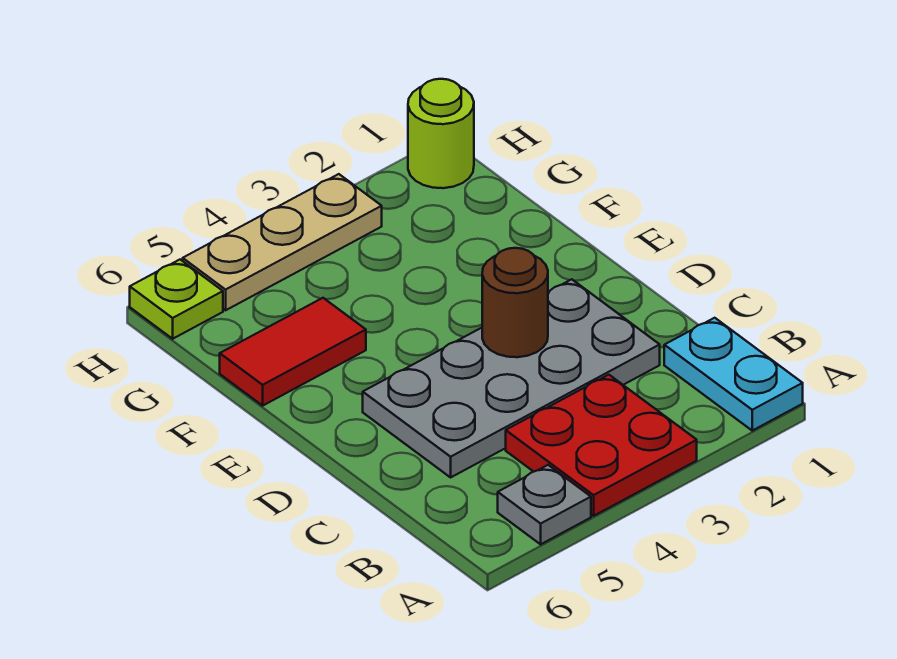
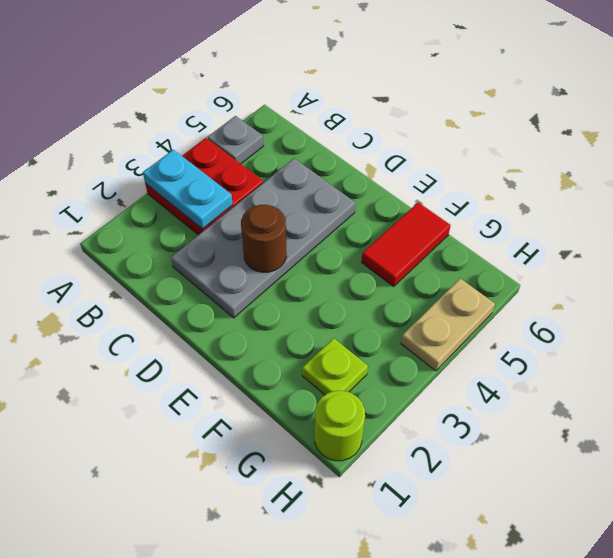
cyan 1x2 plate [664,318,803,431] -> cyan 1x2 plate moved to [143,150,233,229]
tan 1x3 plate [183,174,382,310] -> tan 1x2 plate [401,279,495,371]
lime 1x1 plate [130,260,223,339] -> lime 1x1 plate moved to [302,338,368,395]

